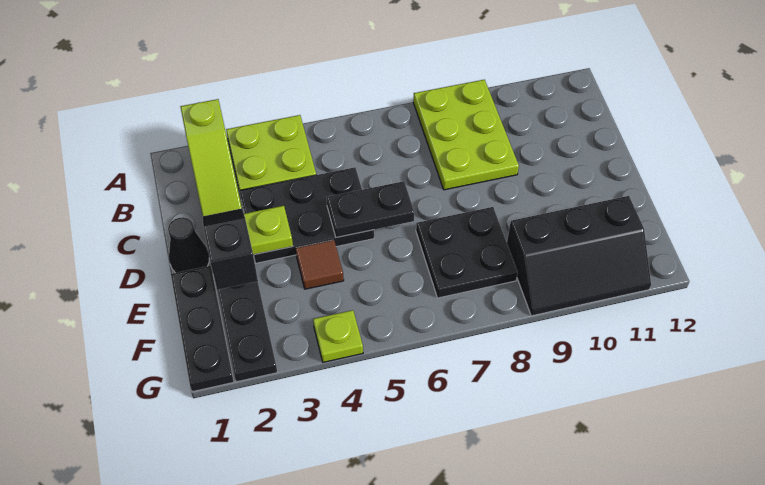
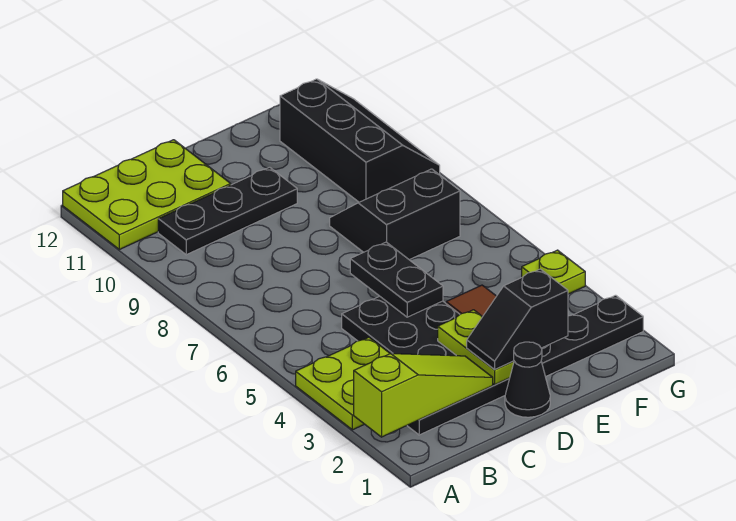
lime 2x3 plate [413,80,519,190] -> lime 2x3 plate moved to [63,140,231,250]
black 1x3 plate [171,266,234,392] -> black 1x3 plate moved to [158,167,297,255]
black 2x2 plate [416,207,518,298] -> black 2x2 slope [330,169,460,260]

